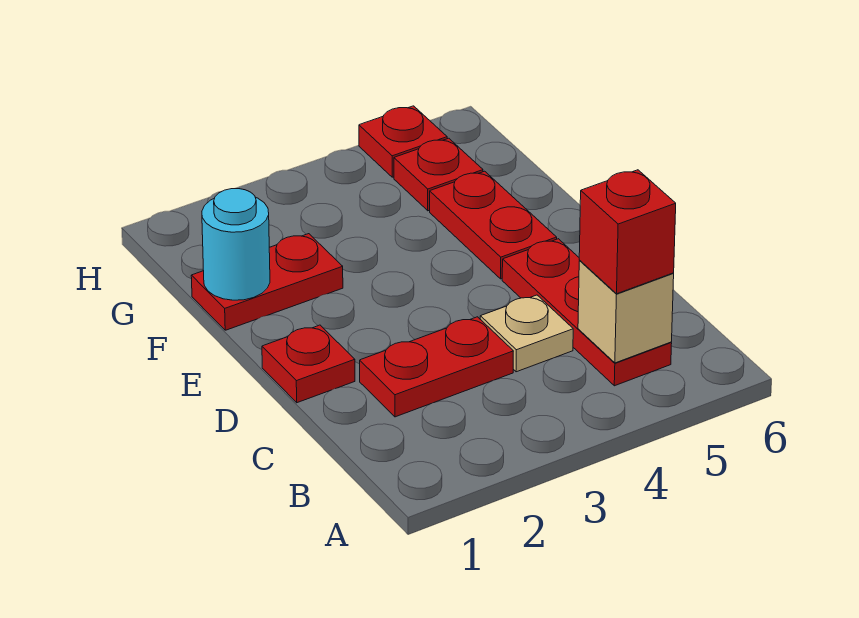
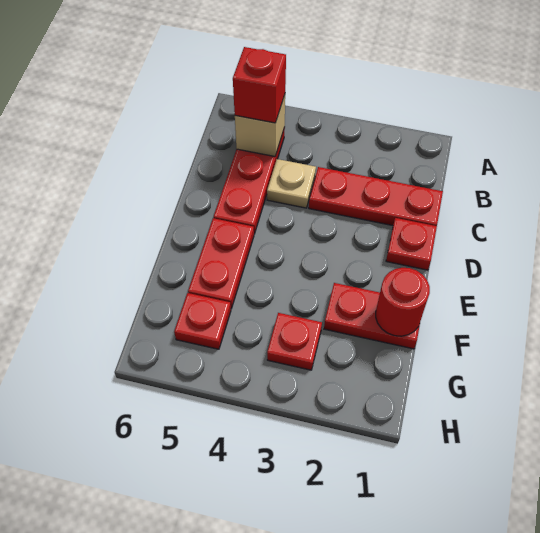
red 1x2 plate [360,317,513,417] -> red 1x3 plate [309,167,443,226]
cyan 1x1 round brick [202,189,270,300] -> red 1x1 round brick [376,268,430,336]
red 1x1 plate [359,106,447,177] -> red 1x1 plate moved to [267,313,322,370]

